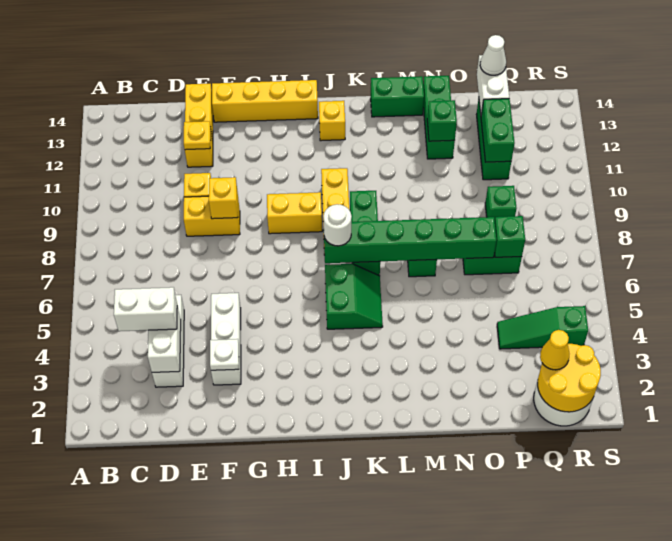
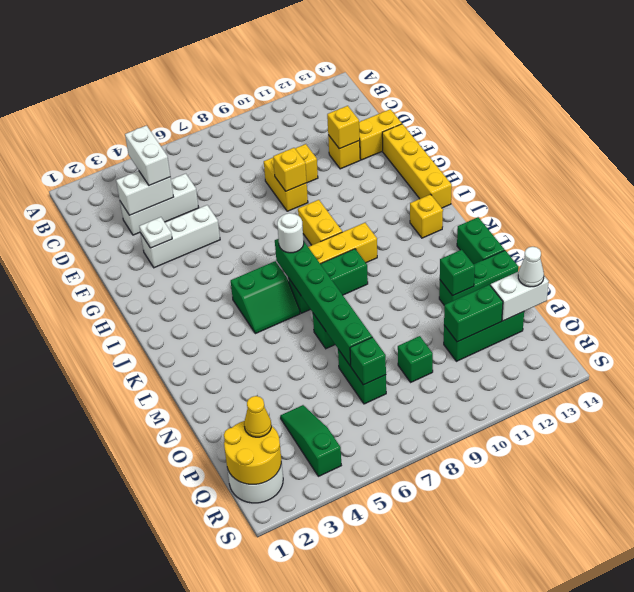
yellow 1x1 plate [184,121,211,150] -> yellow 1x1 brick [327,106,360,149]

